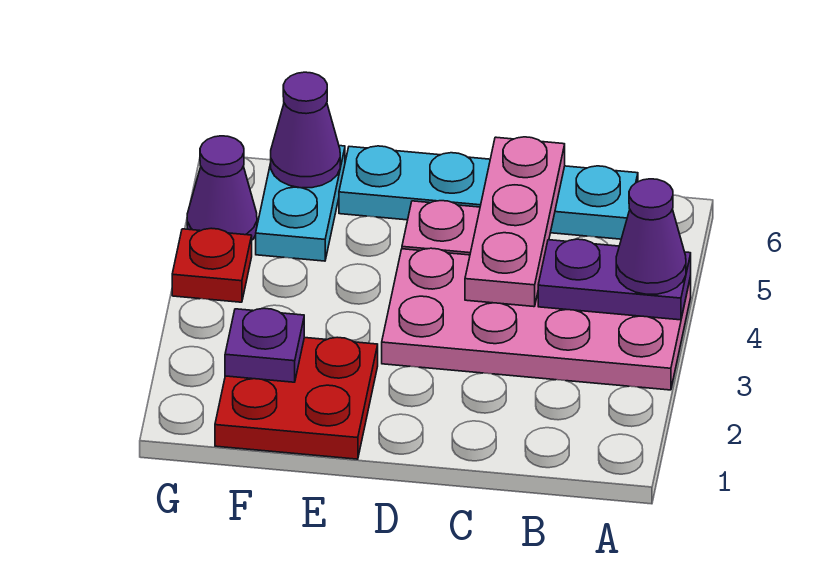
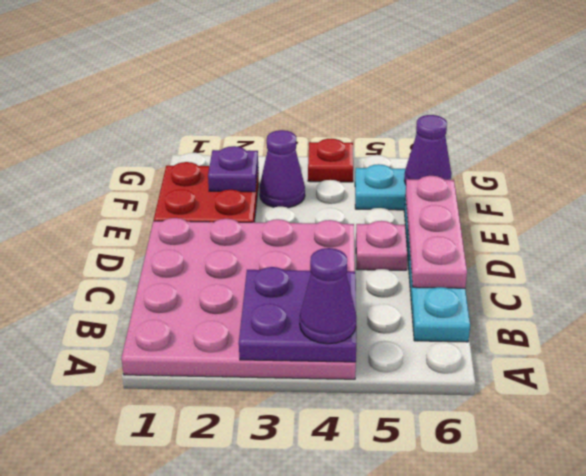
pink 2x4 plate [382,248,691,390] -> pink 4x4 plate [121,218,356,379]
purple 1x2 plate [538,239,691,320] -> purple 2x2 plate [239,267,356,362]
pink 1x3 plate [465,137,565,307] -> pink 1x3 plate turned to [405,176,467,288]
purple 1x1 cone [187,136,257,240] -> purple 1x1 cone moved to [260,130,305,208]

